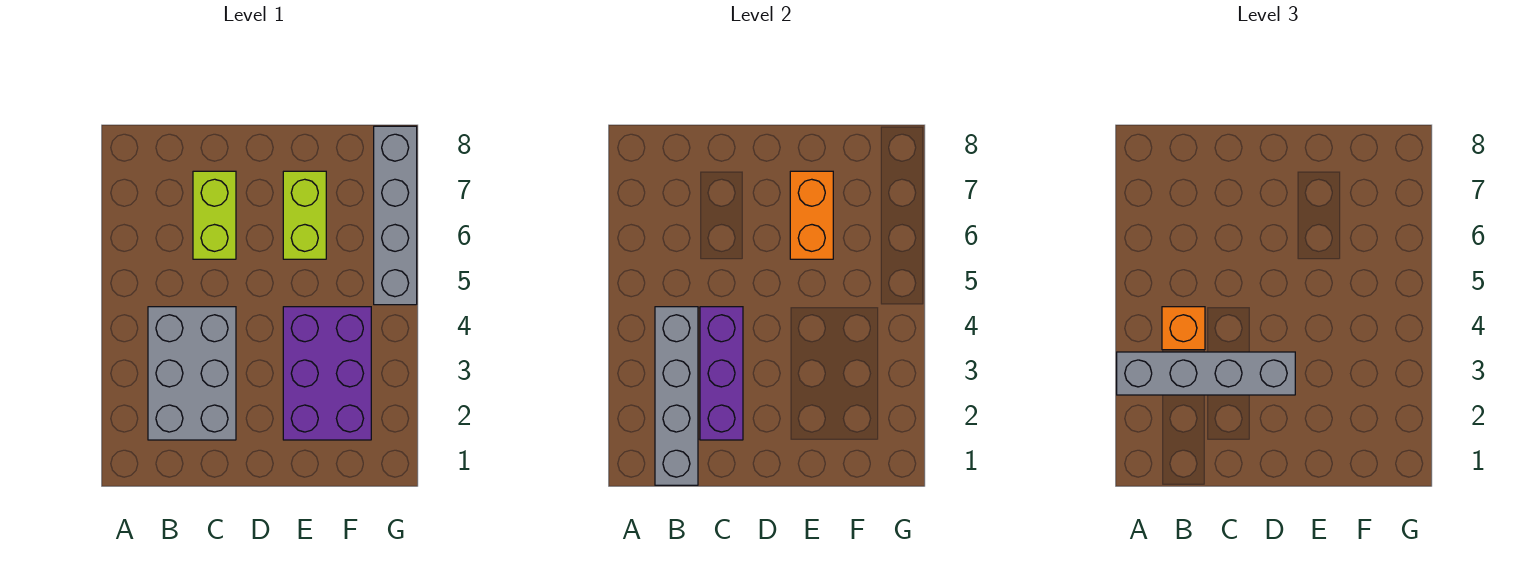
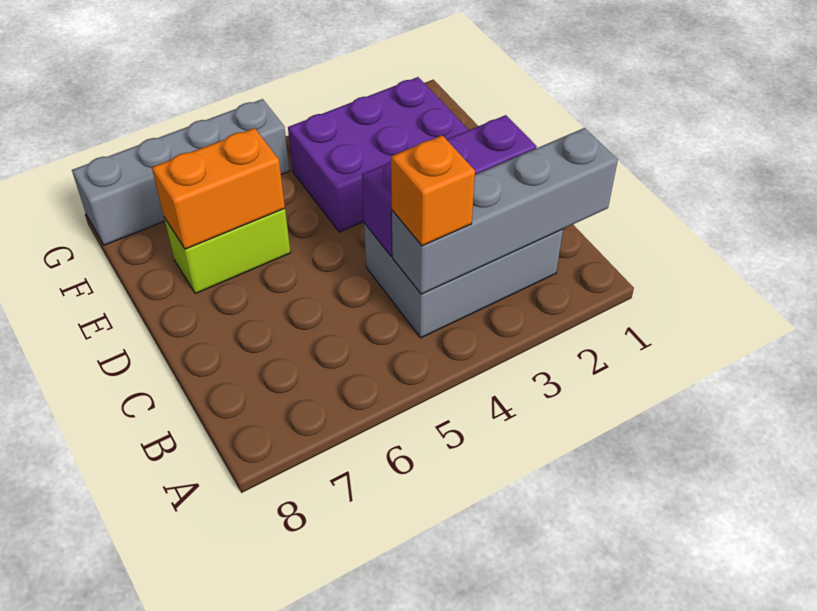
grey 1x4 brick [1117,352,1295,395] -> none
lime 1x2 brick [193,171,236,259] -> none

